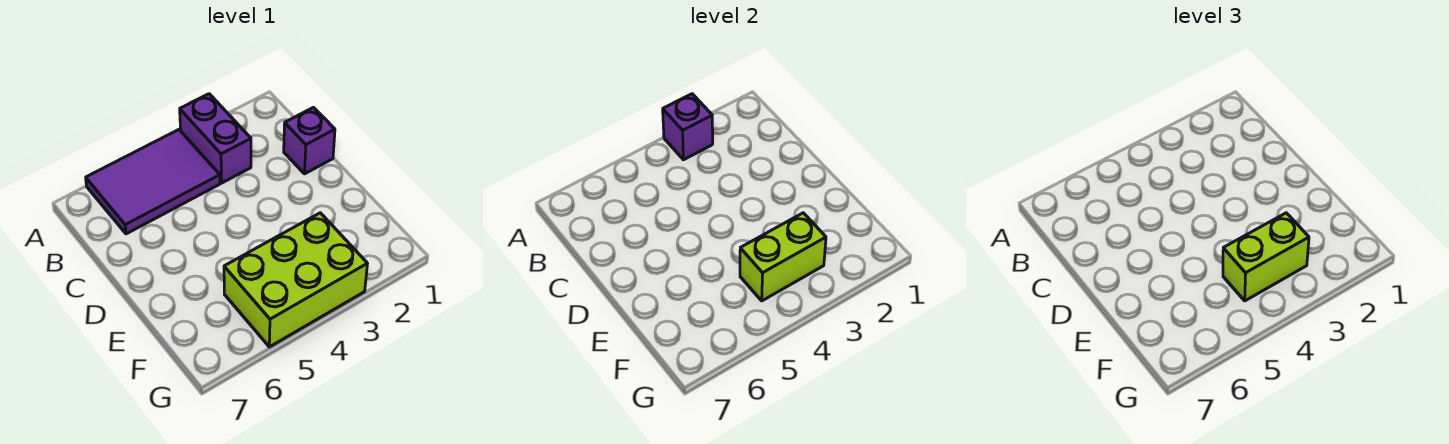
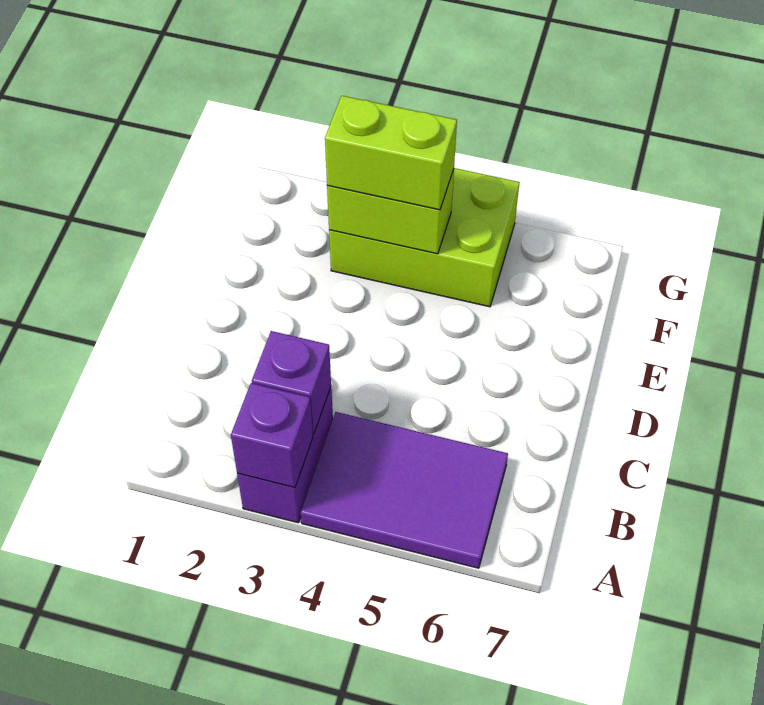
purple 1x1 brick [284,107,335,174] -> purple 1x1 brick moved to [252,331,331,434]

